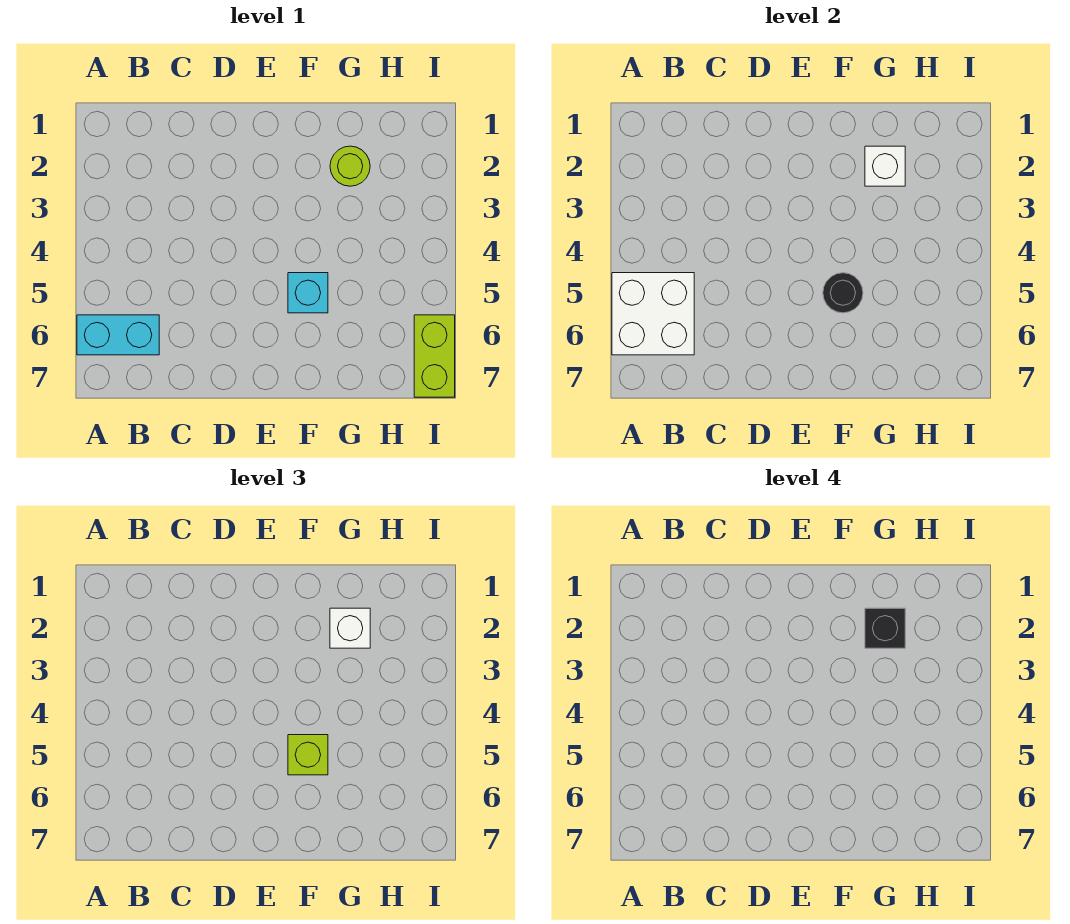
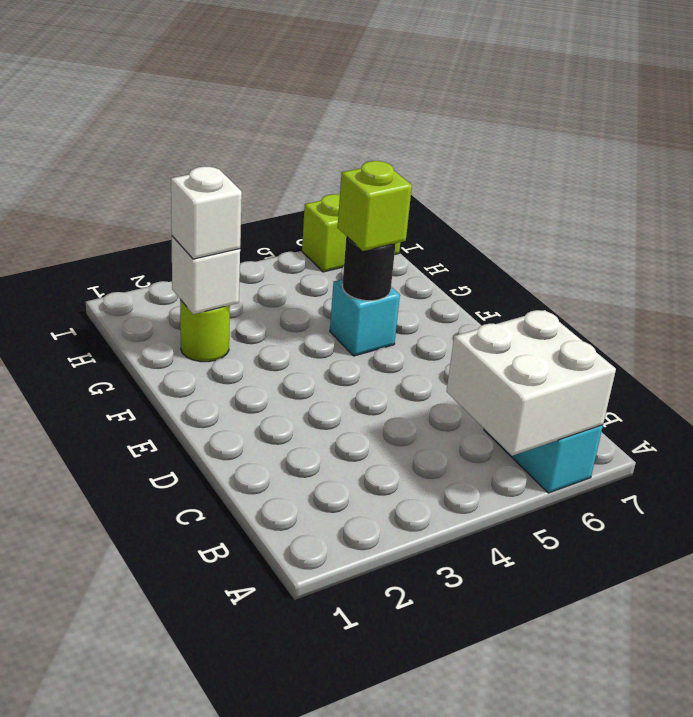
black 1x1 brick [865,608,905,648] -> none

